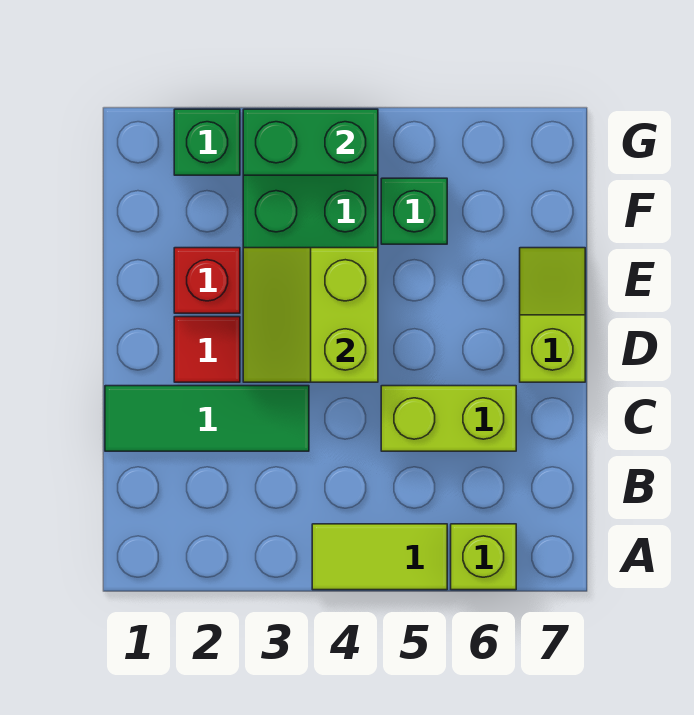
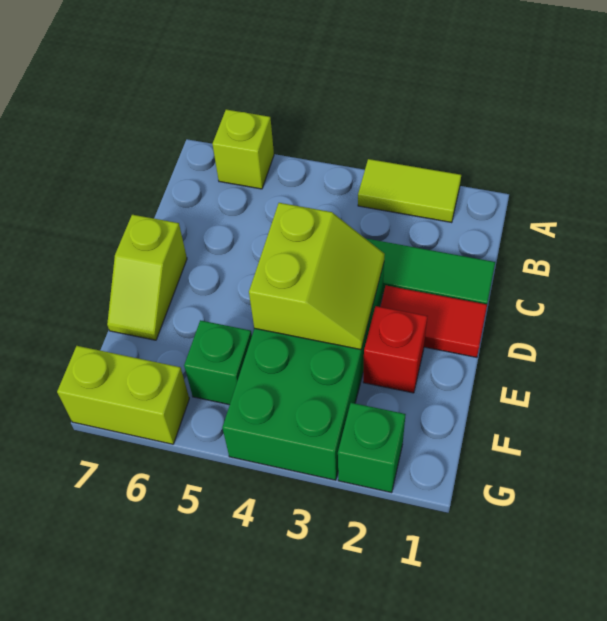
lime 1x2 tile [312,524,447,590] -> lime 1x2 tile moved to [358,159,461,223]
lime 1x2 brick [381,386,516,451] -> lime 1x2 brick moved to [57,346,189,444]
red 1x1 tile [174,317,240,382] -> red 1x2 tile [380,286,487,357]
green 1x2 brick [243,109,378,175] -> none

